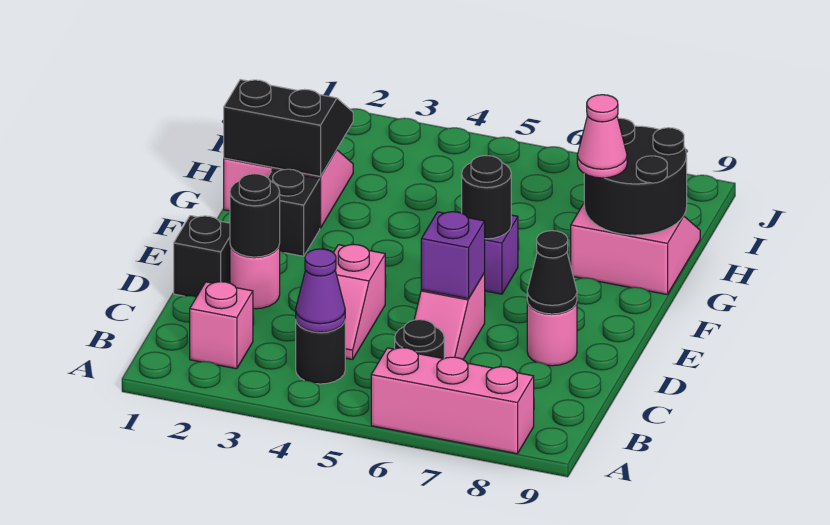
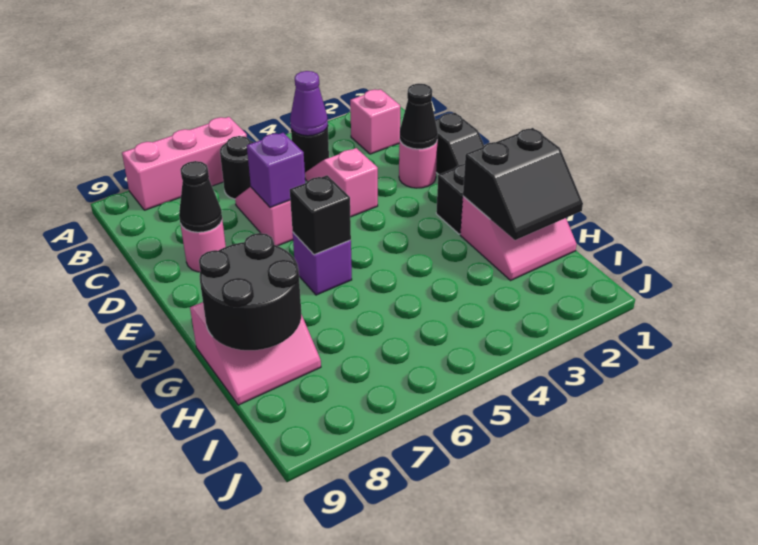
black 1x1 round brick [230,174,280,257] -> black 1x1 cone [400,84,438,149]
black 1x1 round brick [462,156,511,239] -> black 1x1 brick [290,175,351,255]
pink 1x1 cone [577,95,627,178] -> none

